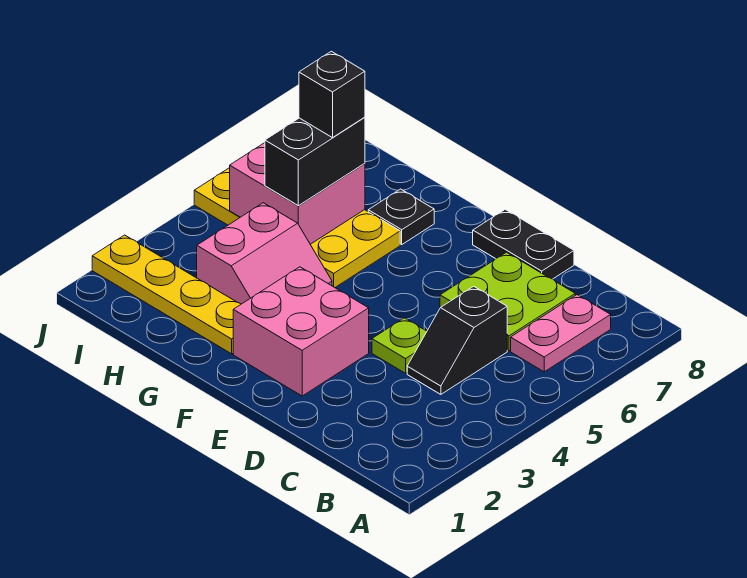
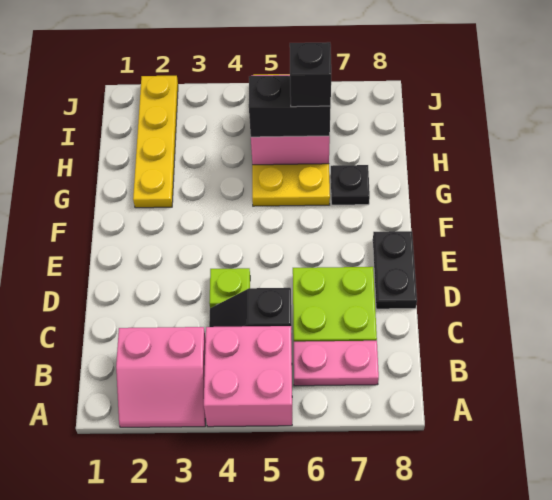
pink 2x2 brick [233,267,369,396] -> pink 2x2 brick moved to [204,326,292,427]
pink 2x2 slope [197,203,332,304] -> pink 2x2 slope moved to [116,327,206,427]

